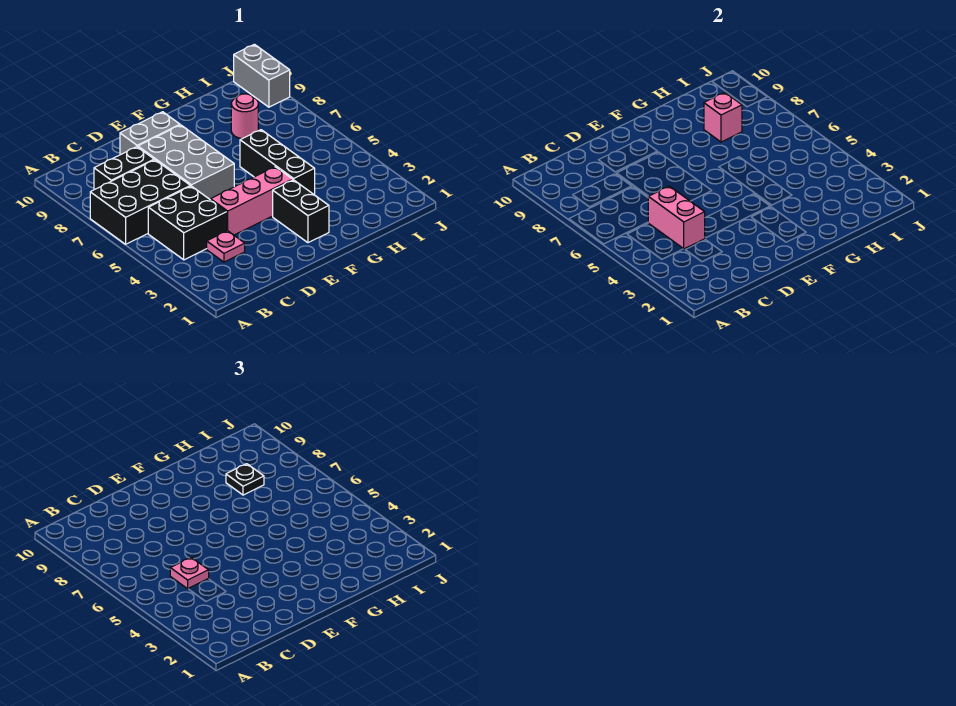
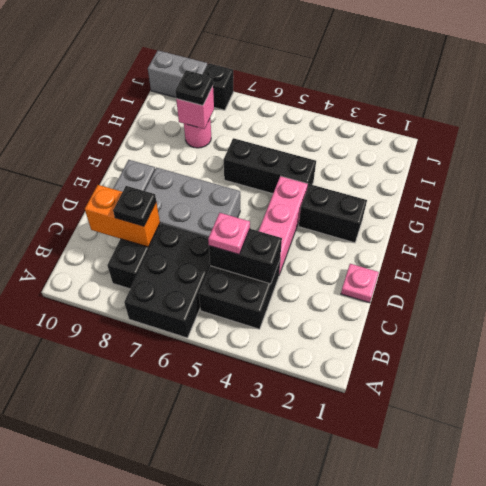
pink 1x1 plate [207,231,245,262] -> pink 1x1 plate moved to [341,264,379,303]
pink 1x2 brick [648,186,705,249] -> black 1x2 brick [209,229,282,284]
none -> orange 1x2 brick [85,185,160,247]
none -> black 1x1 plate [113,186,156,226]
none -> black 1x1 brick [203,63,233,110]

